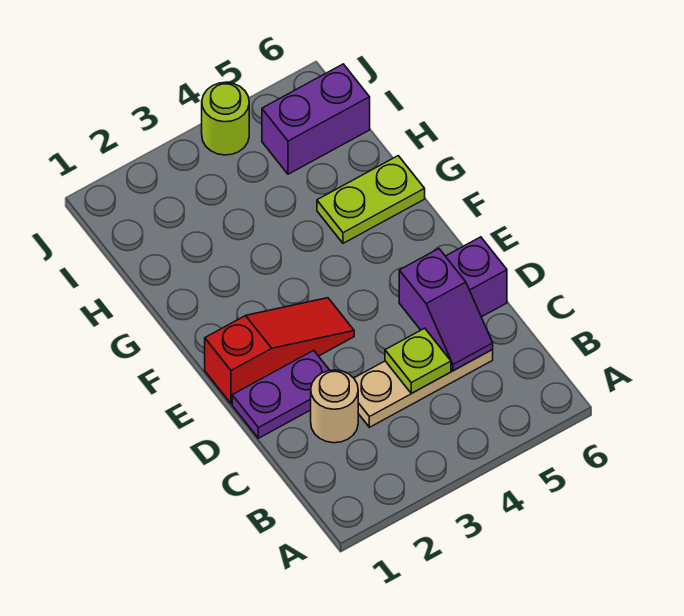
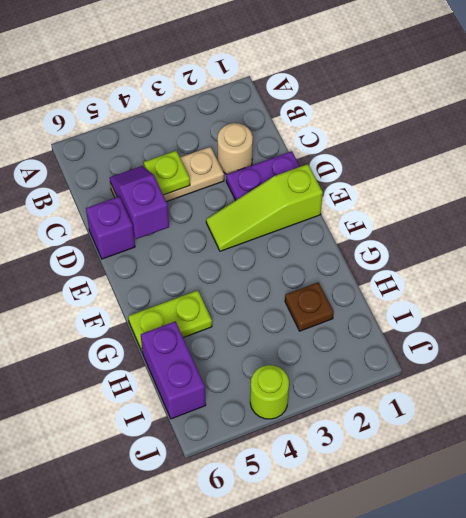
red 1x3 slope [205,298,354,404] -> lime 1x3 slope [206,164,323,251]
none -> brown 1x1 plate [285,282,334,331]
purple 1x2 brick [262,64,370,174] -> purple 1x2 brick turned to [141,321,206,419]

